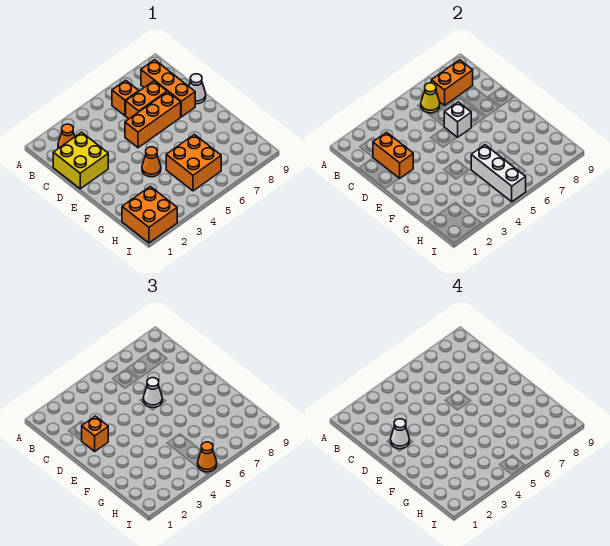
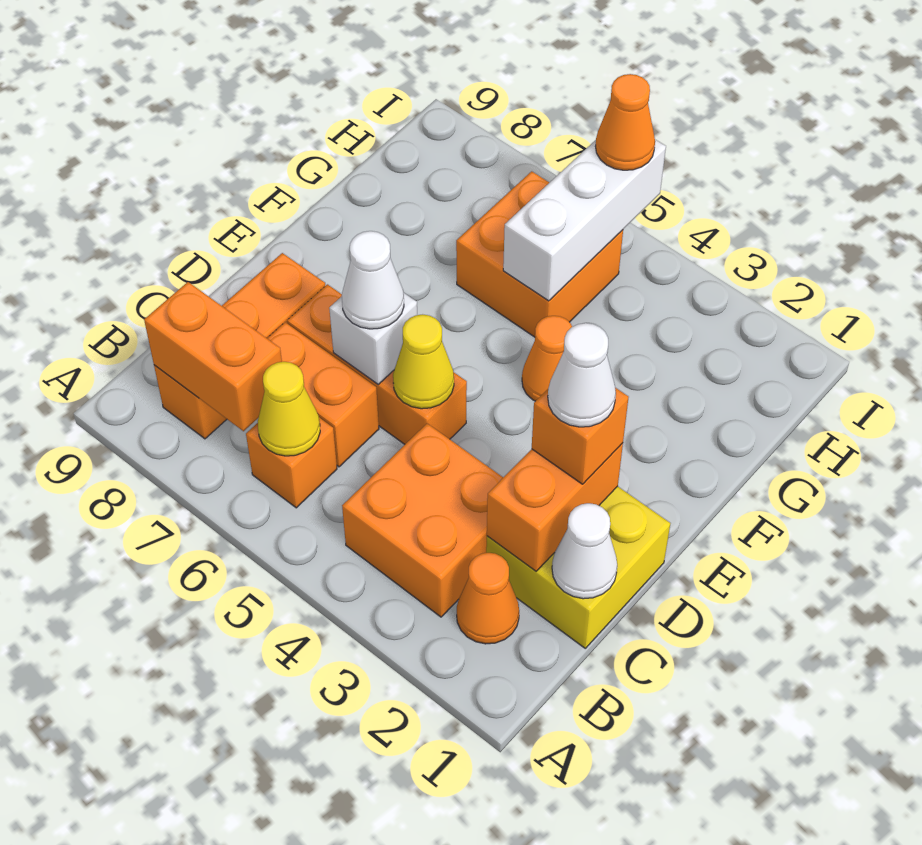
none -> yellow 1x1 cone [393,314,454,409]
white 1x1 cone [189,74,206,104] -> white 1x1 cone moved to [552,503,617,599]
orange 2x2 brick [122,186,177,243] -> orange 2x2 brick moved to [342,424,503,617]

